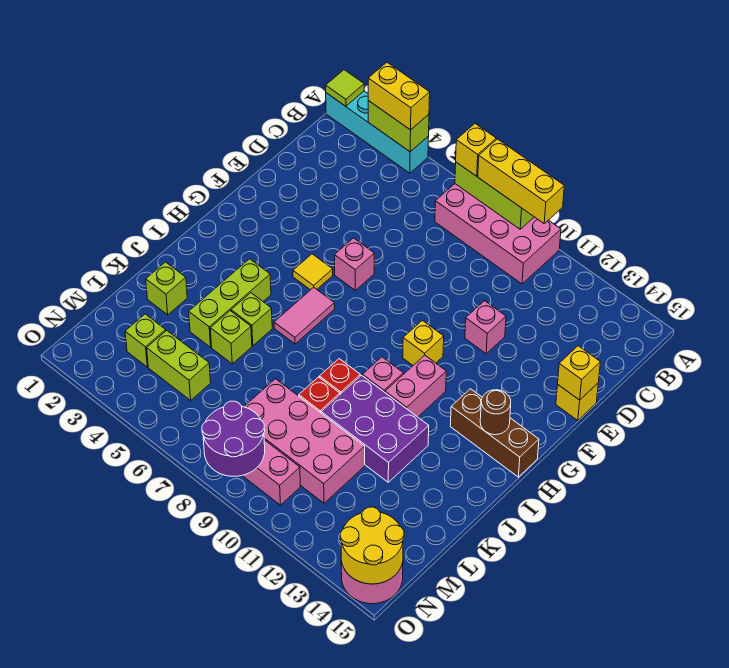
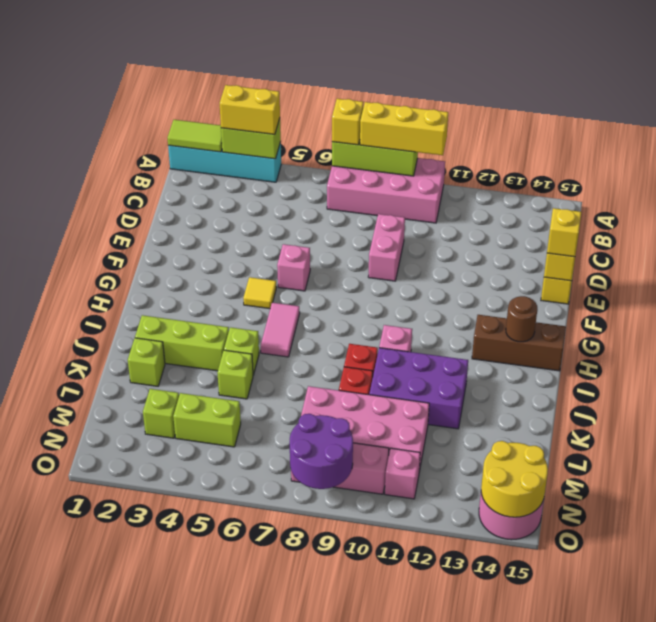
lime 1x1 tile [326,70,364,106] -> lime 1x2 tile [168,120,222,152]
pink 1x1 brick [465,301,506,354] -> pink 1x1 brick moved to [385,448,420,499]
yellow 1x1 brick [403,320,444,365] -> yellow 1x1 brick moved to [547,208,581,257]
pink 1x2 brick [385,355,446,417] -> pink 1x2 brick moved to [368,214,405,281]
lime 1x3 brick [189,259,271,347] -> lime 1x3 brick turned to [135,315,229,371]

